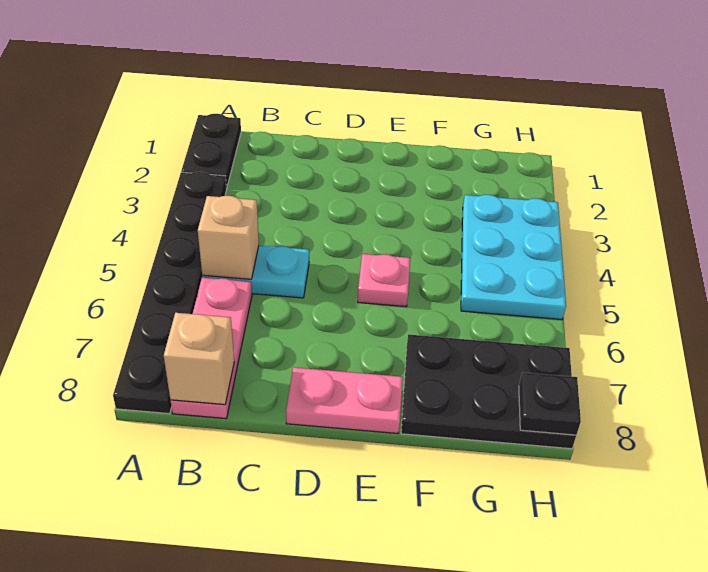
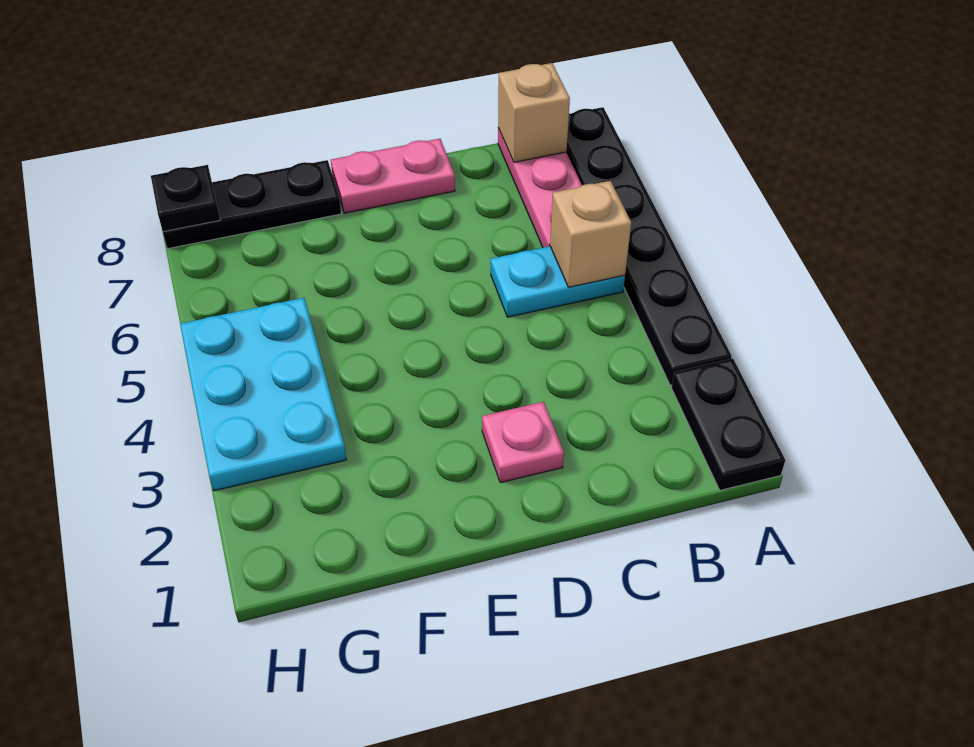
pink 1x1 plate [358,254,410,307] -> pink 1x1 plate moved to [482,402,564,483]
black 2x3 plate [401,334,576,449] -> black 1x3 plate [163,160,341,249]

